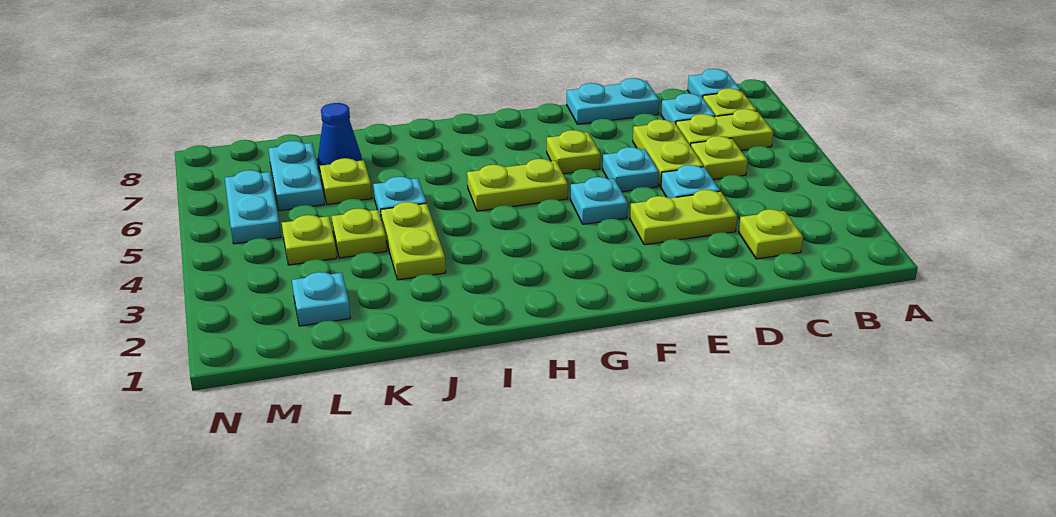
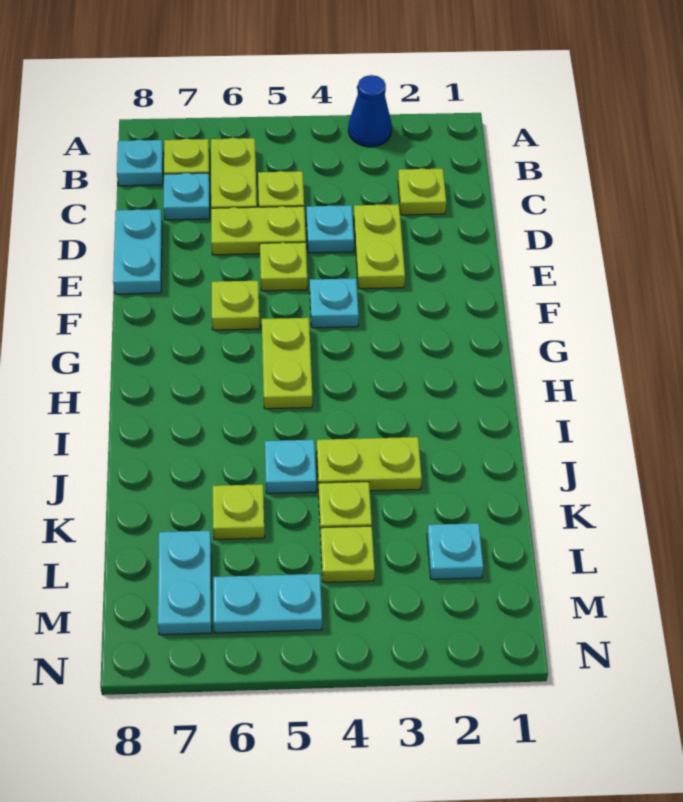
cyan 1x1 plate [603,147,659,192] -> lime 1x1 plate [260,242,307,291]
blue 1x1 cone [318,103,362,170] -> blue 1x1 cone moved to [348,75,392,147]
cyan 1x2 plate [268,141,324,211] -> cyan 1x2 plate turned to [158,531,212,635]

